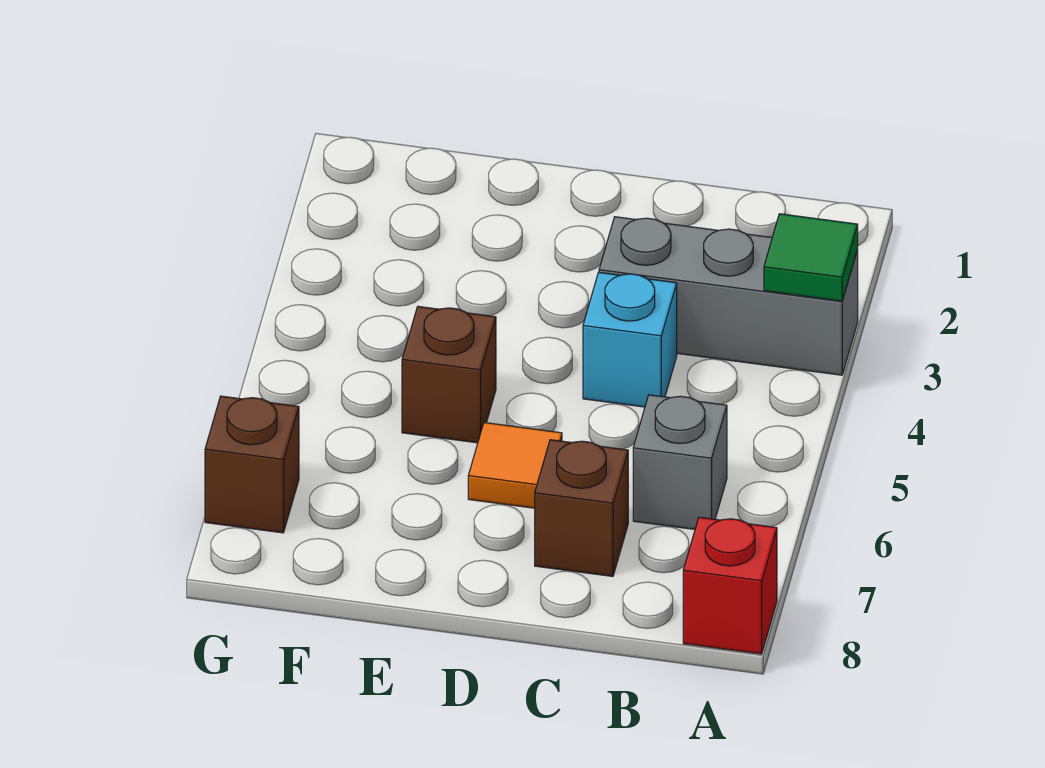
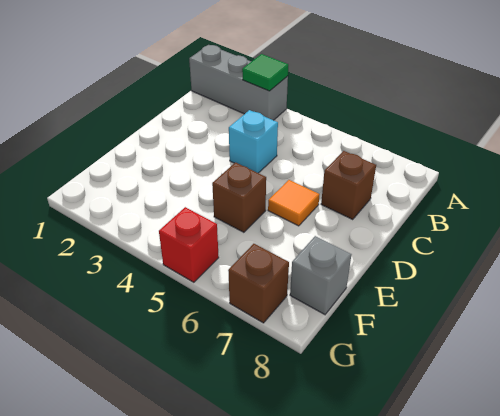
grey 1x3 brick [599,217,858,375] -> grey 1x3 brick turned to [189,45,288,120]
red 1x1 brick [683,517,777,654] -> red 1x1 brick moved to [159,207,219,282]
grey 1x1 brick [633,395,727,529] -> grey 1x1 brick moved to [290,236,351,314]

